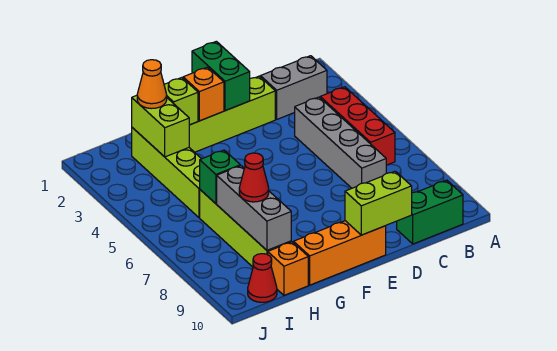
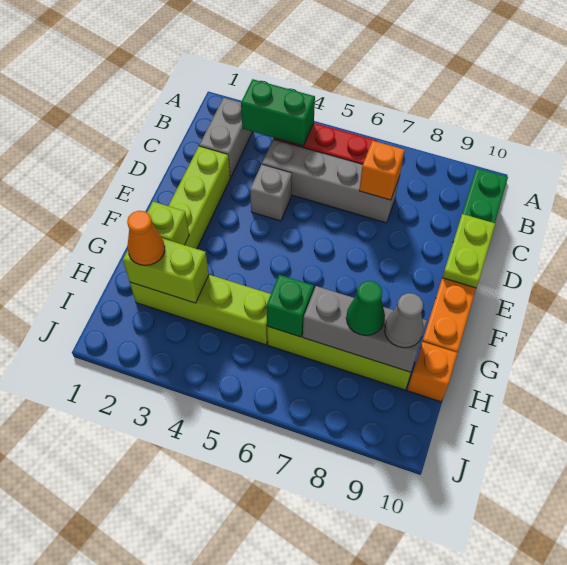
none -> grey 1x1 brick [250,164,292,221]
lime 1x2 brick [345,171,412,235] -> lime 1x2 plate [442,214,495,288]
green 1x2 brick [192,41,250,111] -> green 1x2 brick moved to [241,79,315,146]
orange 1x1 brick [183,67,224,121] -> orange 1x1 brick moved to [359,141,405,200]
red 1x1 cone [239,153,269,202] -> green 1x1 cone [346,281,385,335]
none -> grey 1x1 cone [385,293,424,348]
red 1x1 cone [248,254,277,302] -> none

